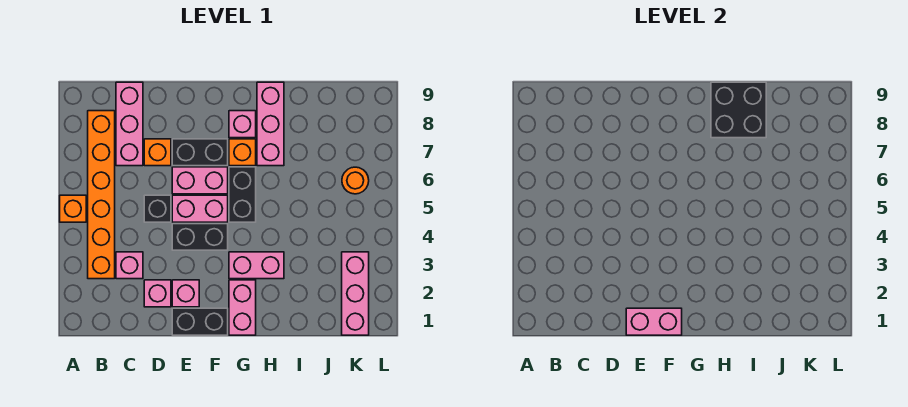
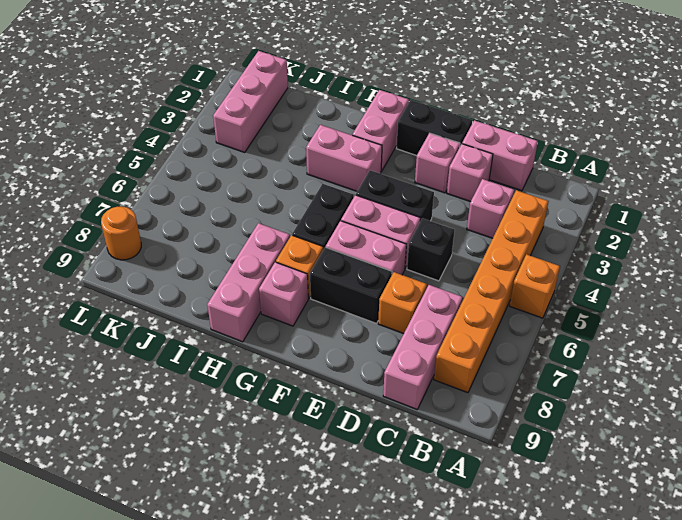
pink 1x2 brick [626,308,682,335] -> pink 1x2 brick moved to [462,120,538,191]
black 2x2 brick [711,82,766,138] -> none
orange 1x1 round brick [342,167,369,194] -> orange 1x1 round brick moved to [101,207,141,260]

